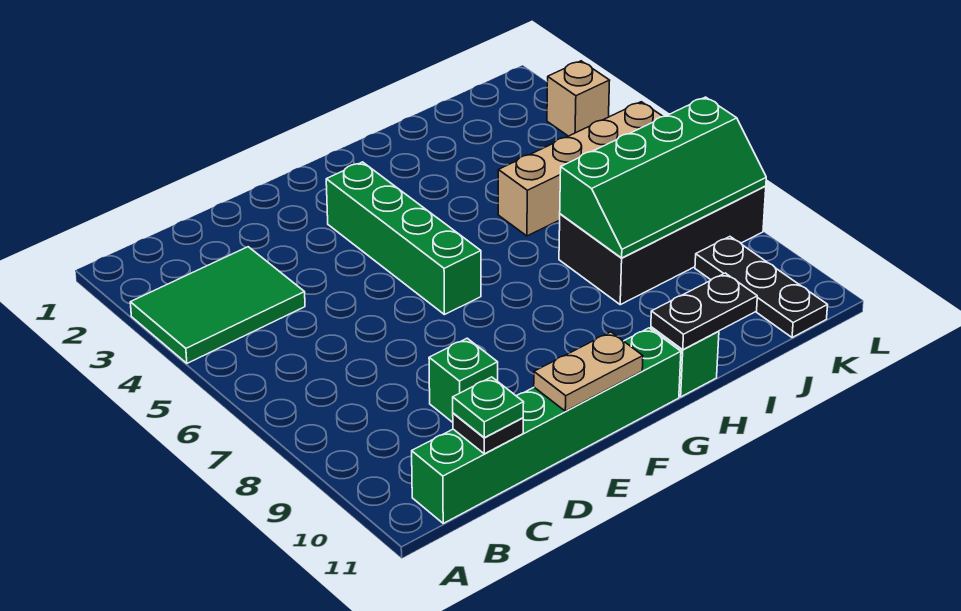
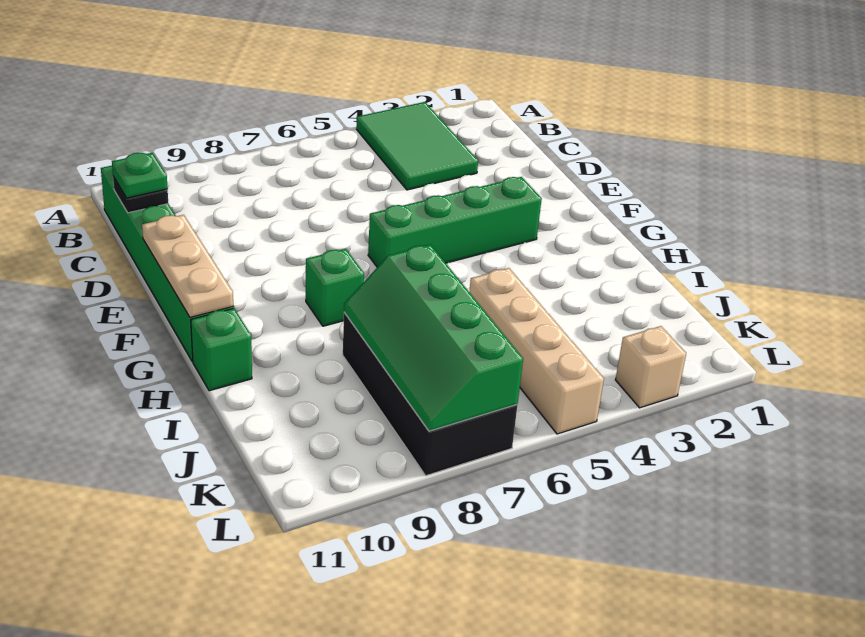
green 1x1 brick [429,338,498,422] -> green 1x1 brick moved to [306,249,364,326]
tan 1x2 plate [534,332,643,411] -> tan 1x3 plate [142,215,233,317]
black 1x2 plate [651,273,757,350] -> none
black 1x3 plate [695,237,828,338] -> none

